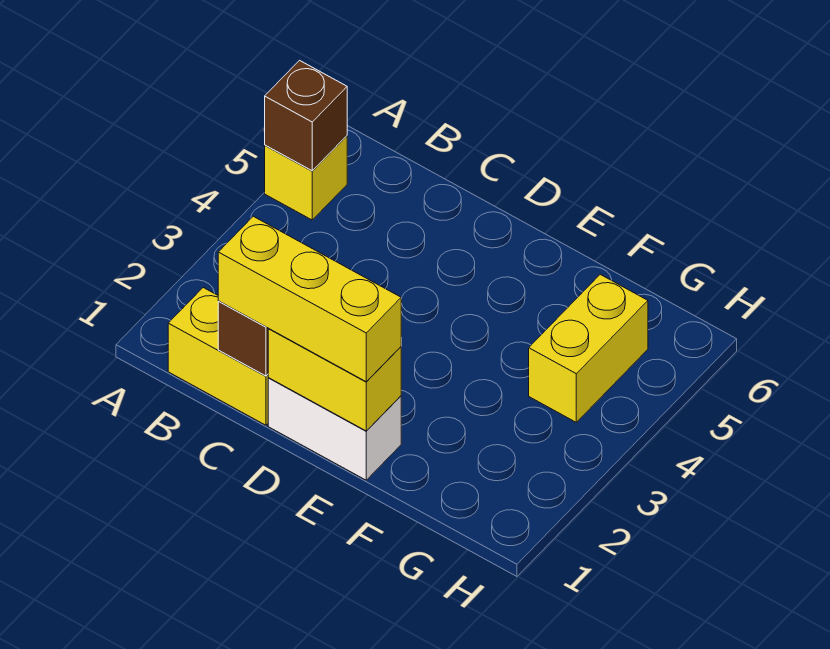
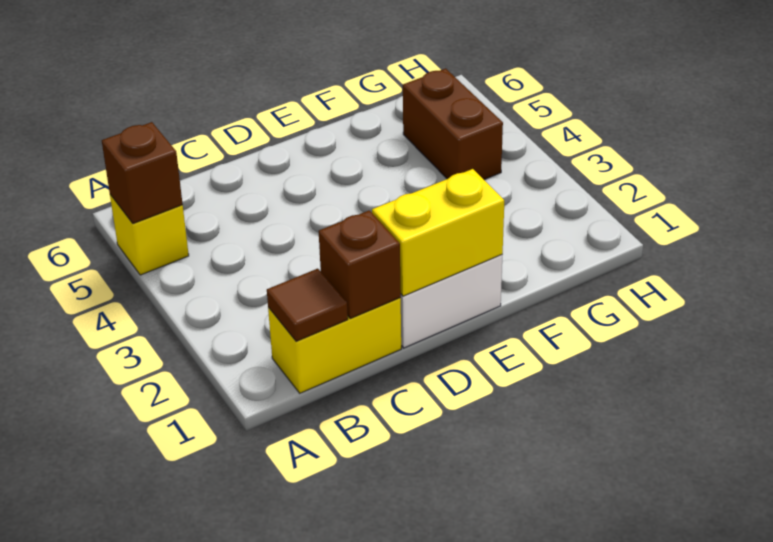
none -> brown 1x1 tile [267,269,348,342]
yellow 1x3 brick [218,216,401,381] -> none
yellow 1x2 brick [529,274,648,422] -> brown 1x2 brick [403,68,503,179]

